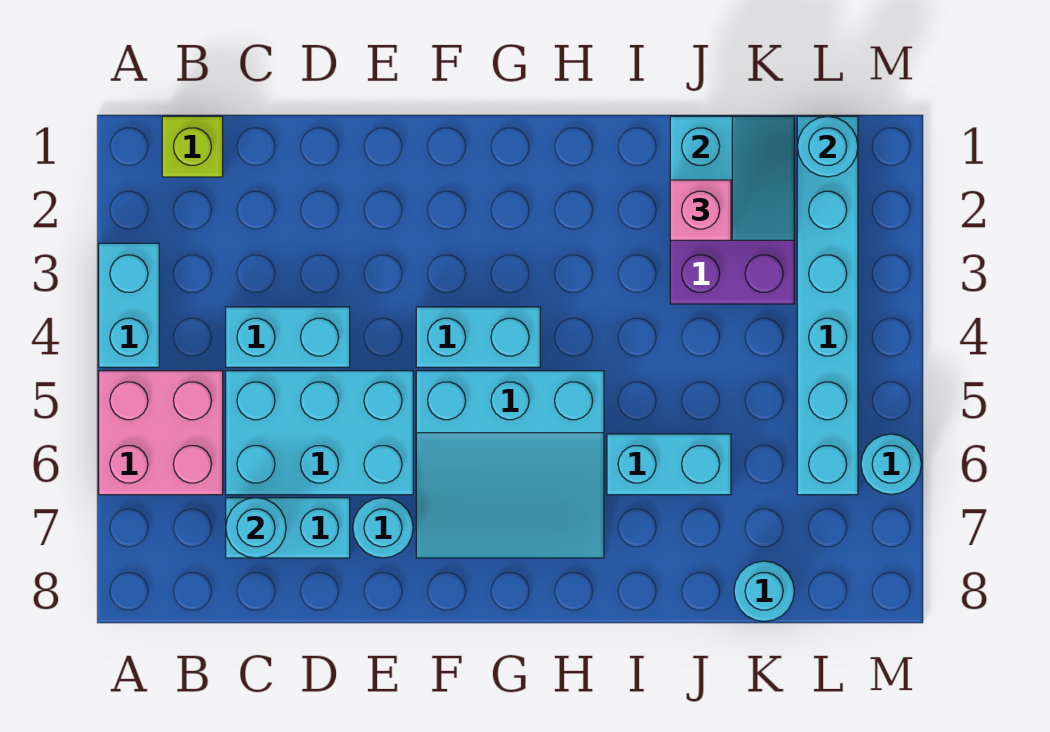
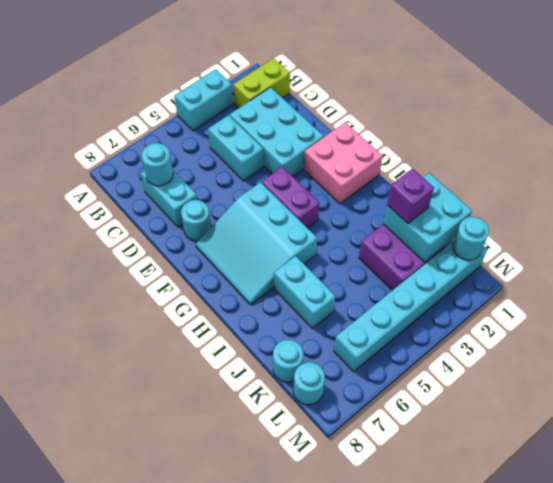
pink 2x2 brick [99,371,223,495] -> pink 2x2 brick moved to [304,122,383,204]
lime 1x1 brick [162,116,223,177] -> lime 1x2 brick [234,58,290,108]
cyan 2x3 brick [226,371,413,495] -> cyan 2x3 brick moved to [230,87,324,176]
cyan 1x2 brick [416,307,540,367] -> purple 1x2 brick [262,167,319,228]
cyan 2x2 slope [670,116,794,240] -> cyan 2x2 brick [383,173,472,263]
pink 1x1 brick [670,180,731,240] -> purple 1x1 brick [387,168,434,224]
cyan 1x1 round brick [861,434,921,494] -> cyan 1x1 round brick moved to [293,362,325,405]

